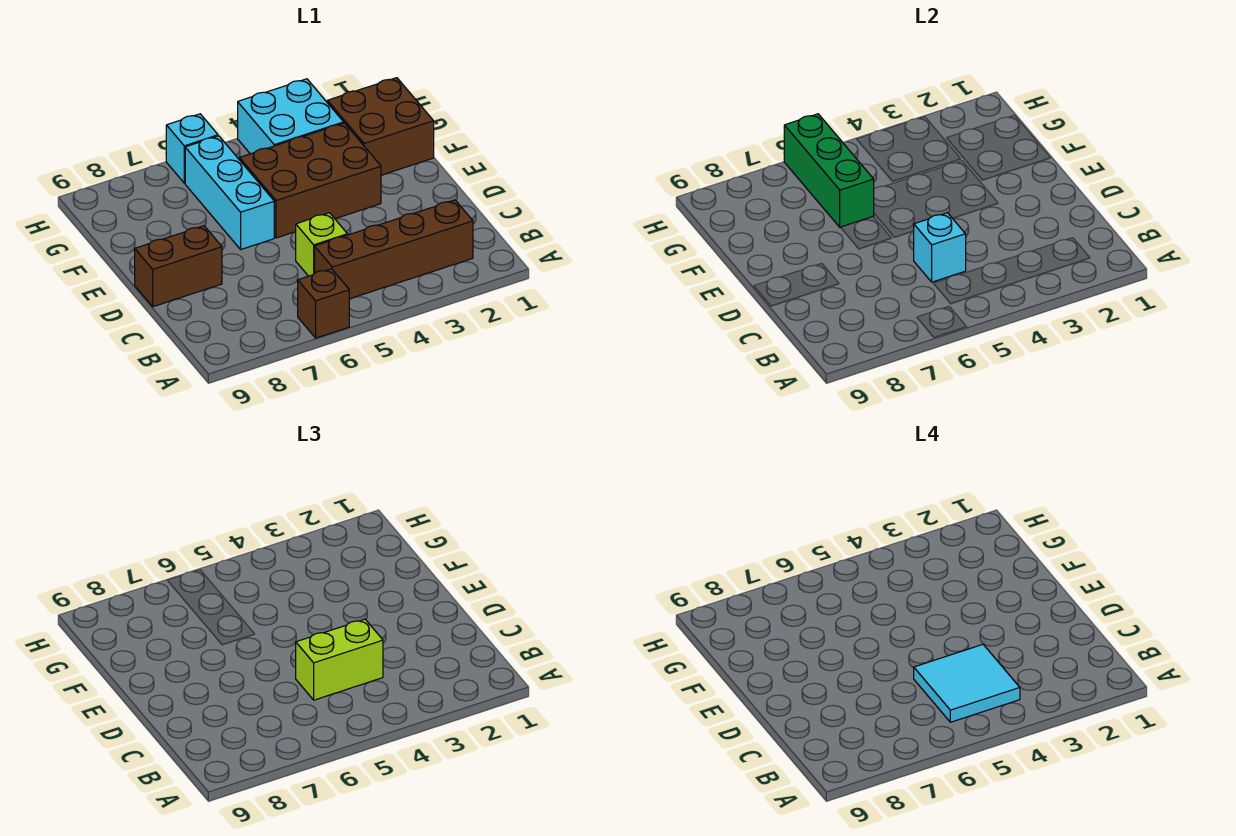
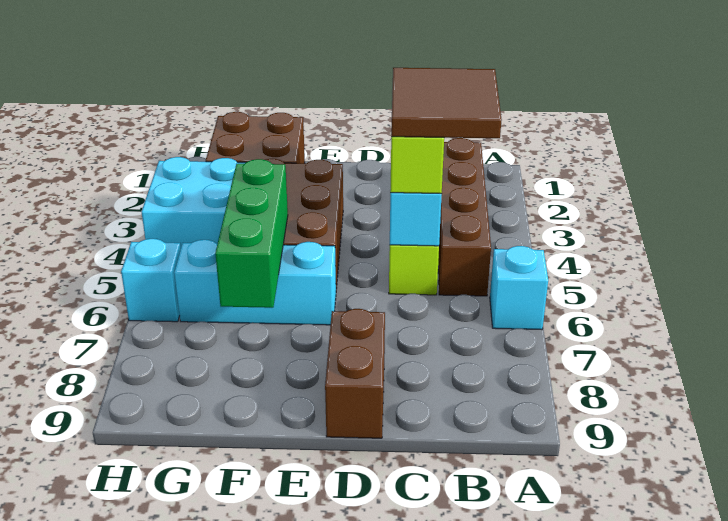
brown 1x1 brick [298,269,349,338] -> cyan 1x1 brick [490,246,548,329]
cyan 2x2 tile [914,645,1020,722] -> brown 2x2 tile [391,68,502,138]
green 1x3 brick [784,114,874,227] -> green 1x3 brick turned to [215,159,288,308]

